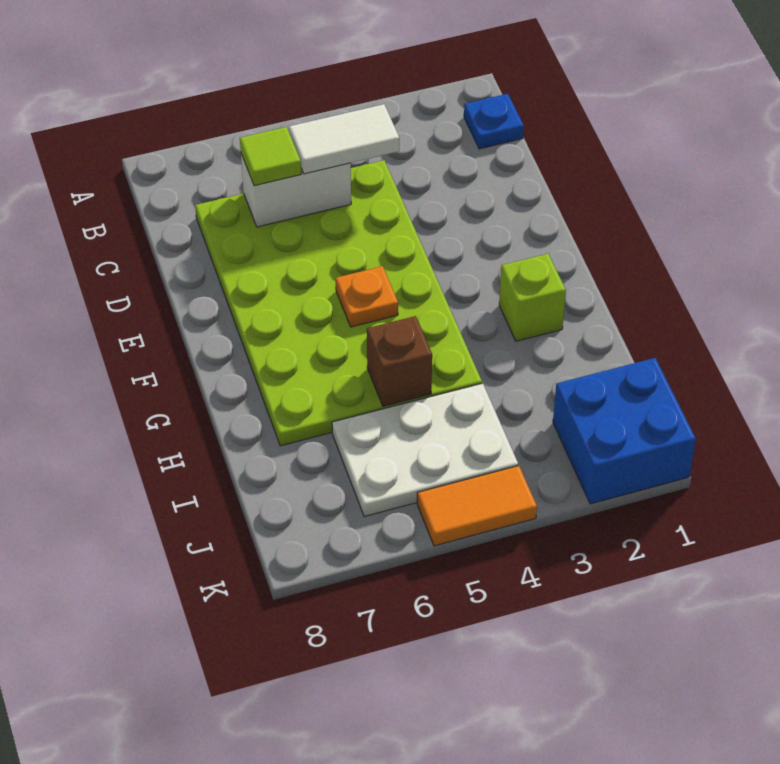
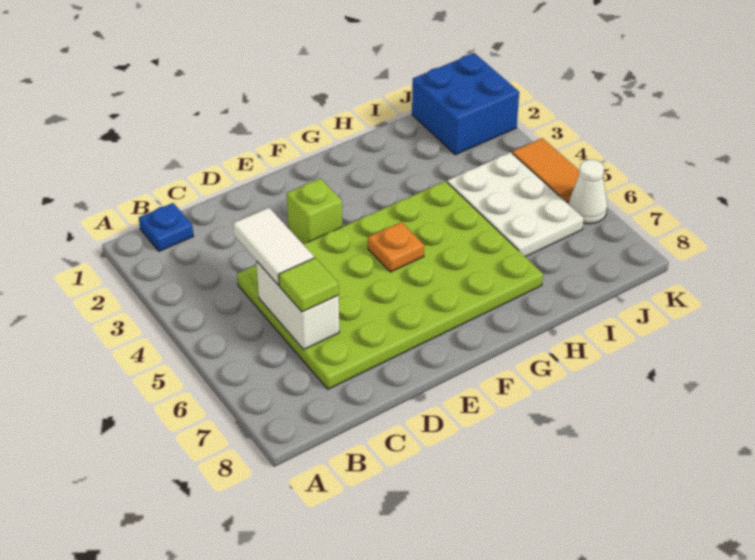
lime 1x1 brick [499,254,566,341] -> lime 1x1 brick moved to [287,178,342,244]
brown 1x1 brick [367,316,432,406] -> none
none -> white 1x1 cone [568,159,607,224]

